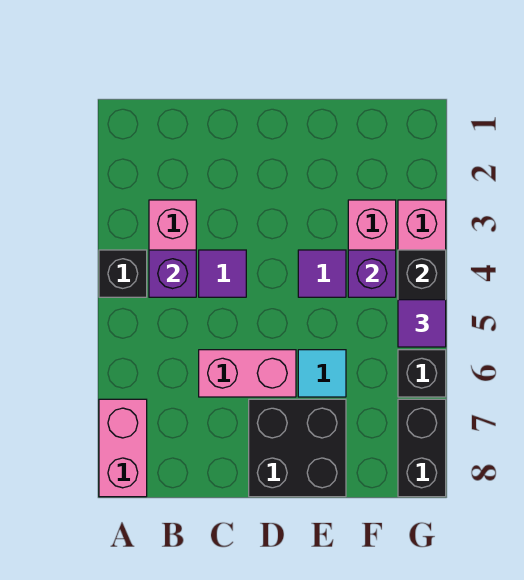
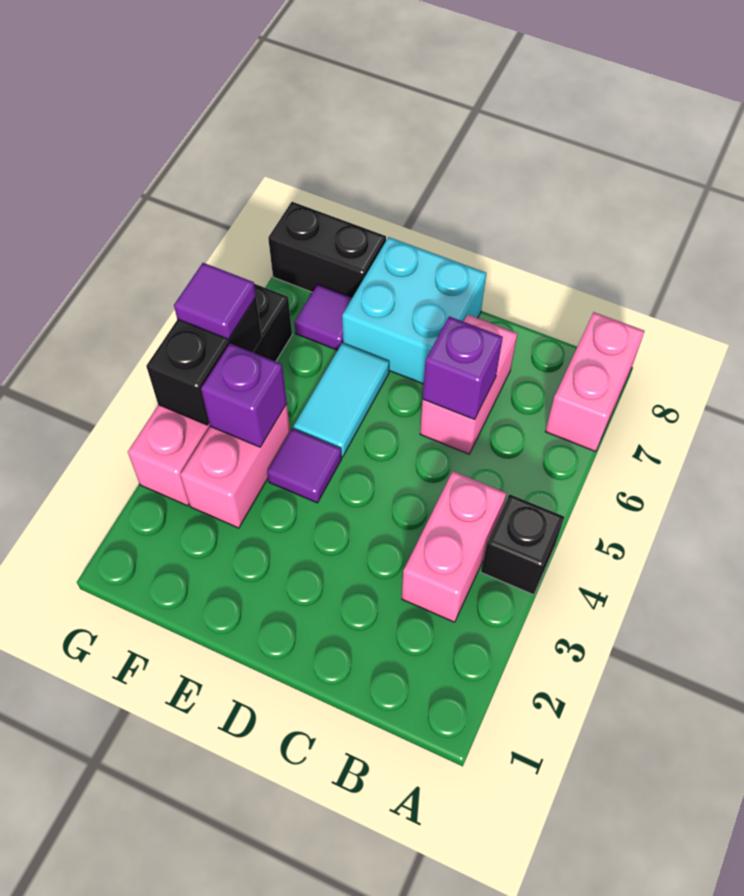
purple 1x1 brick [149,250,196,297] -> purple 1x1 brick moved to [423,316,503,420]
purple 1x1 tile [199,250,246,297] -> purple 1x1 tile moved to [295,285,352,350]
pink 1x2 brick [199,350,296,397] -> pink 1x2 brick turned to [420,315,517,454]
black 2x2 brick [249,399,346,497] -> cyan 2x2 brick [342,237,486,384]
cyan 1x1 tile [298,350,346,397] -> cyan 1x2 tile [293,343,389,457]
black 1x2 brick [398,399,446,497] -> black 1x2 brick turned to [268,202,386,298]

